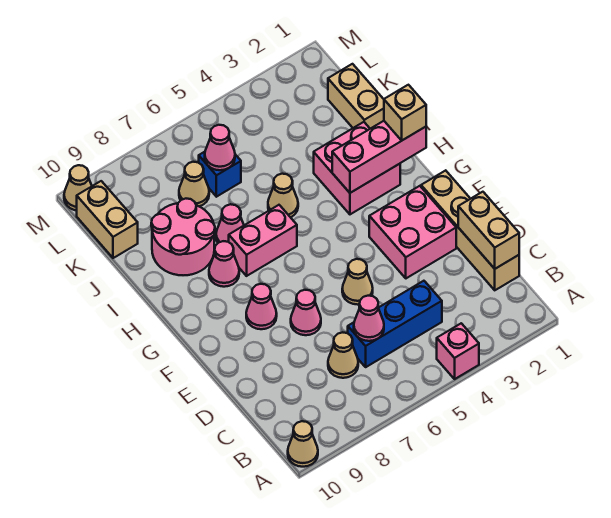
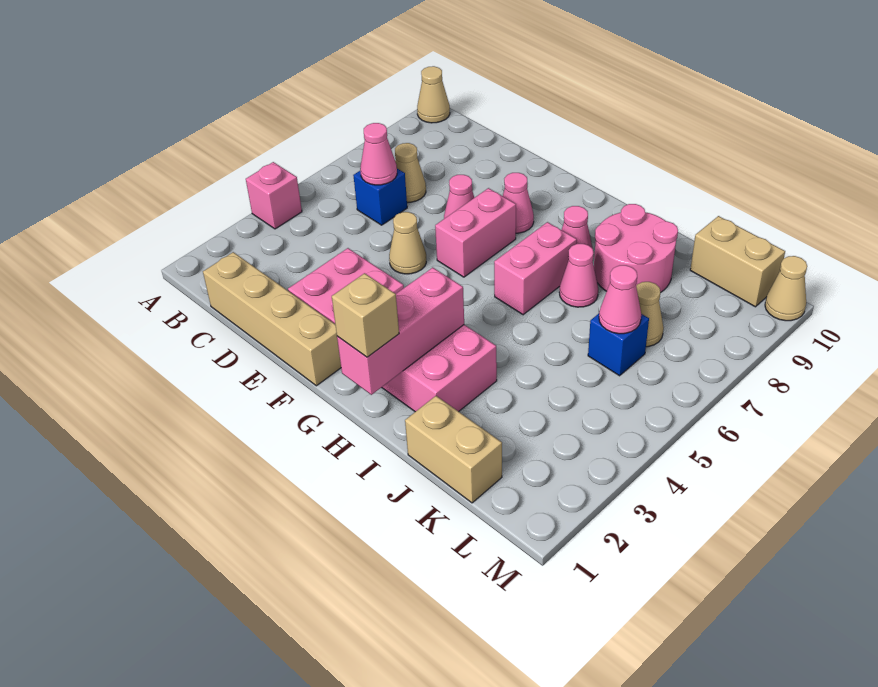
tan 1x2 brick [458,192,519,269] -> none
blue 1x3 brick [348,281,442,367] -> blue 1x1 brick [353,169,407,225]
none -> pink 1x2 brick [435,188,516,277]
tan 1x1 cone [268,174,298,217] -> none

